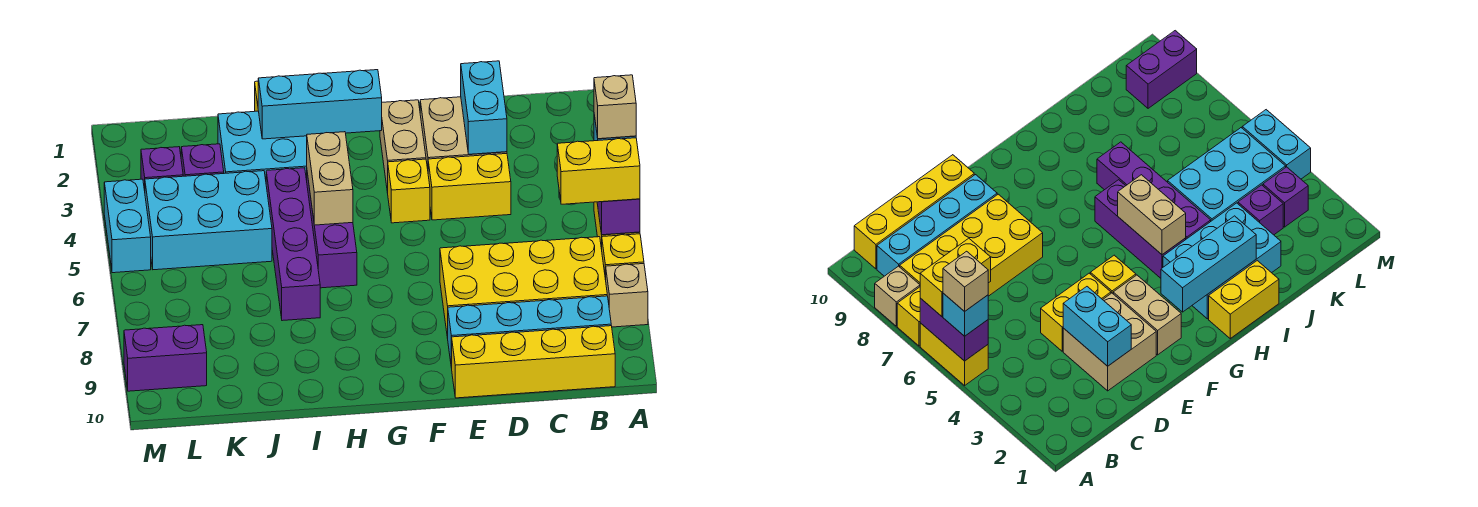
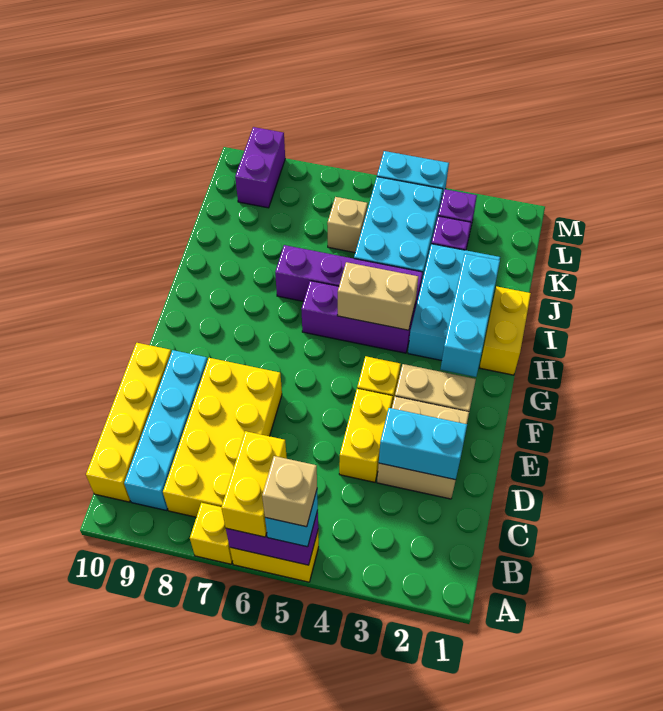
tan 1x1 brick [606,264,648,327] -> tan 1x1 brick moved to [327,197,368,253]

